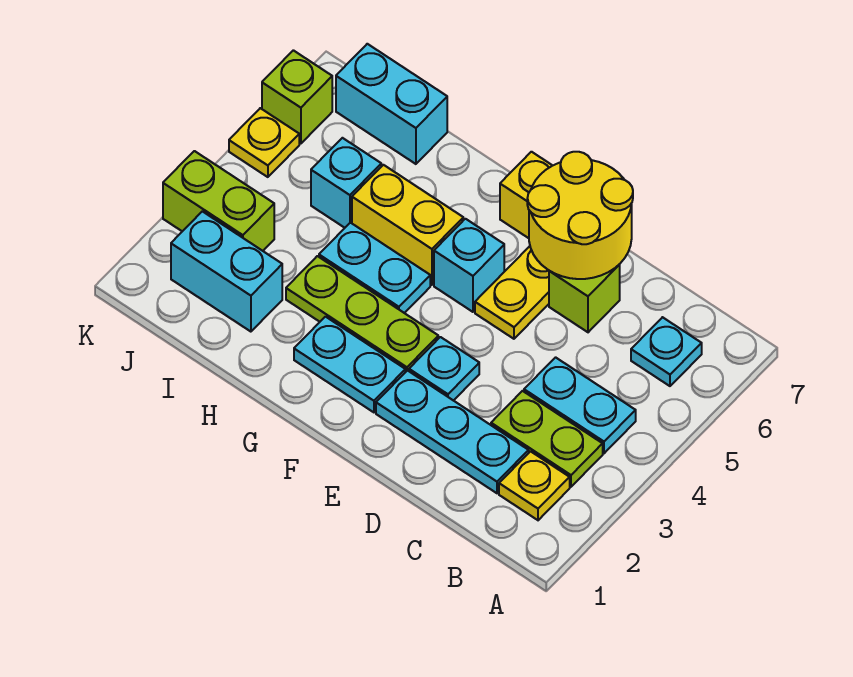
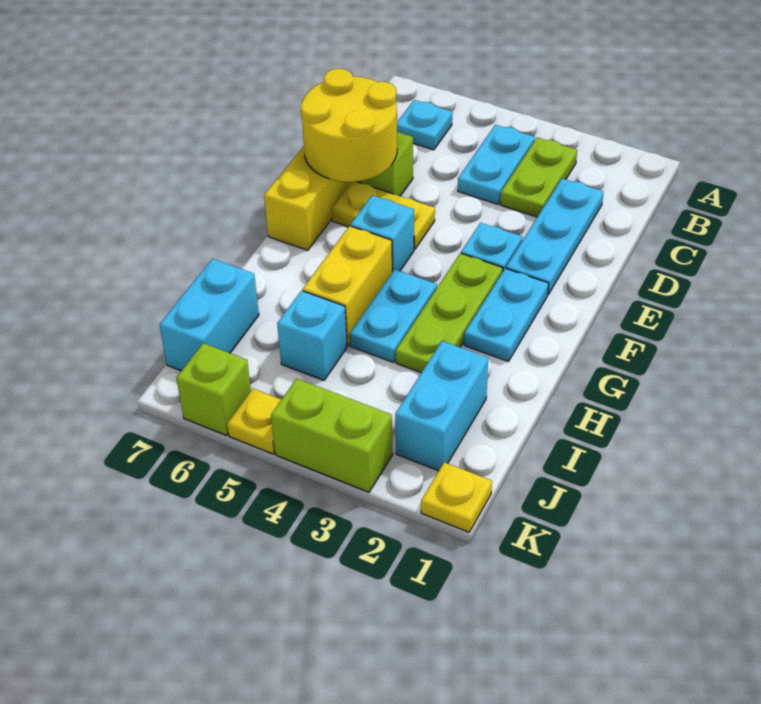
yellow 1x1 plate [499,451,570,520] -> yellow 1x1 plate moved to [421,462,492,532]
lime 1x2 brick [163,151,274,251] -> lime 1x2 brick turned to [271,379,393,492]

